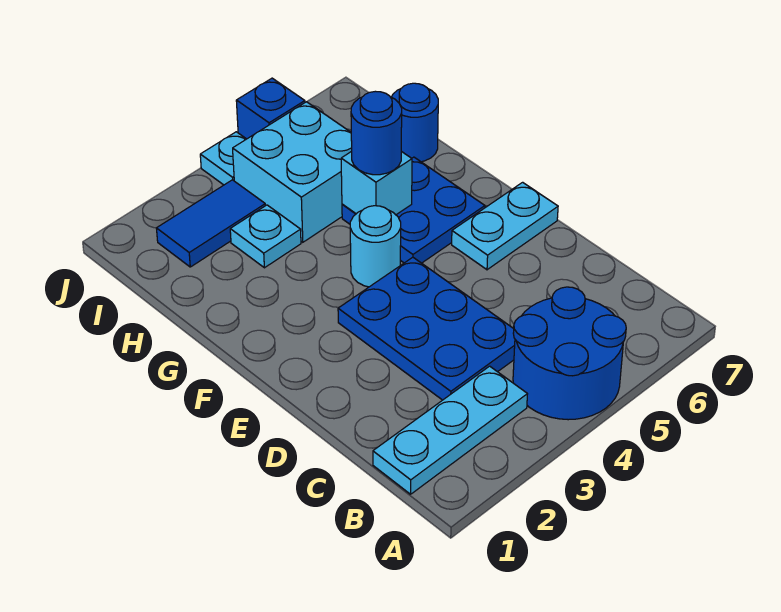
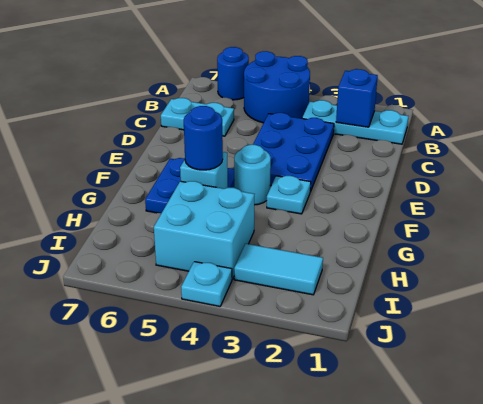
cyan 1x2 plate [452,182,558,270] -> cyan 1x2 plate moved to [161,98,234,136]
cyan 1x1 plate [230,205,301,268] -> cyan 1x1 plate moved to [267,176,311,214]
blue 1x1 round brick [392,83,438,162] -> blue 1x1 round brick moved to [217,47,249,100]
blue 1x2 tile [156,180,265,267] -> cyan 1x2 tile [234,244,323,295]
blue 1x1 brick [236,78,305,139] -> blue 1x1 brick moved to [336,69,378,127]

